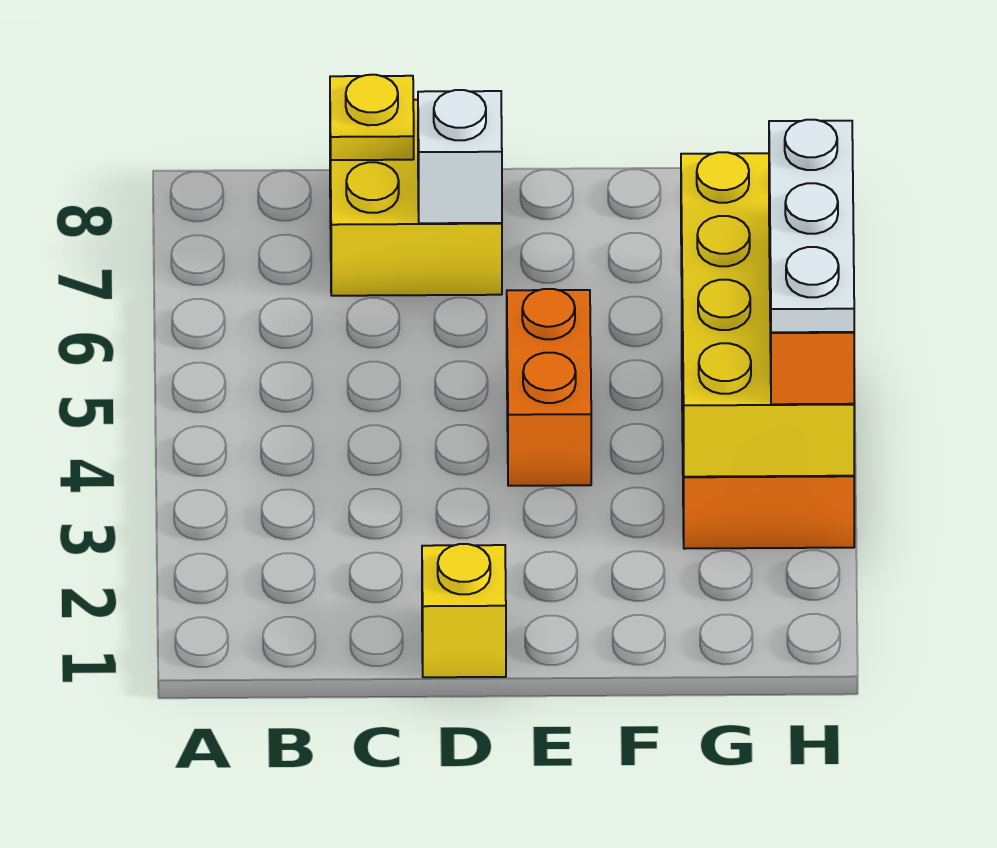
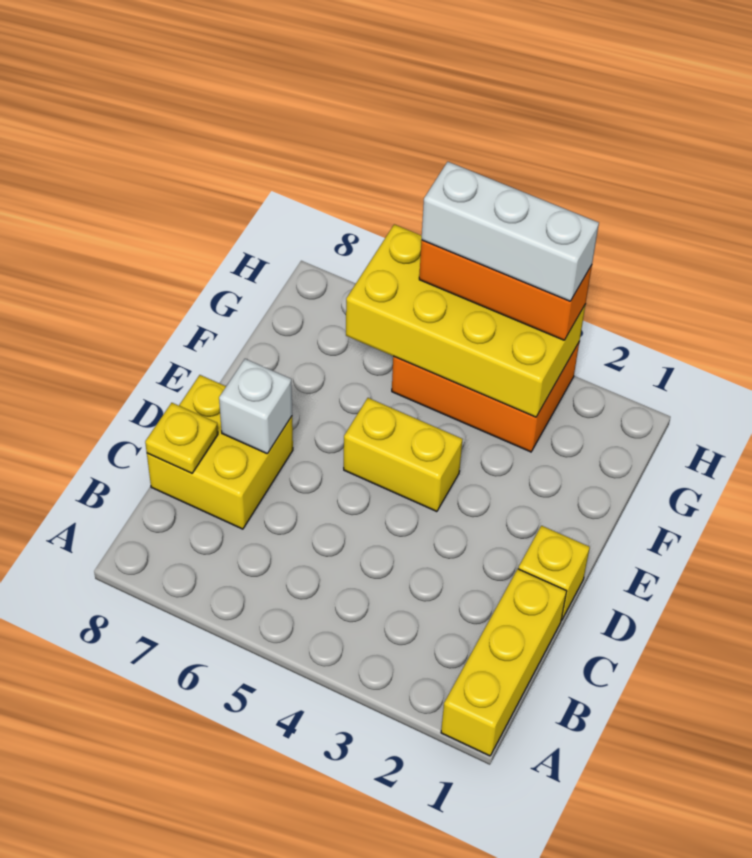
none -> yellow 1x3 brick [441,569,566,756]
orange 1x2 brick [507,289,591,486] -> yellow 1x2 brick [344,398,462,512]
white 1x3 plate [769,120,854,332] -> white 1x3 brick [422,162,599,301]

